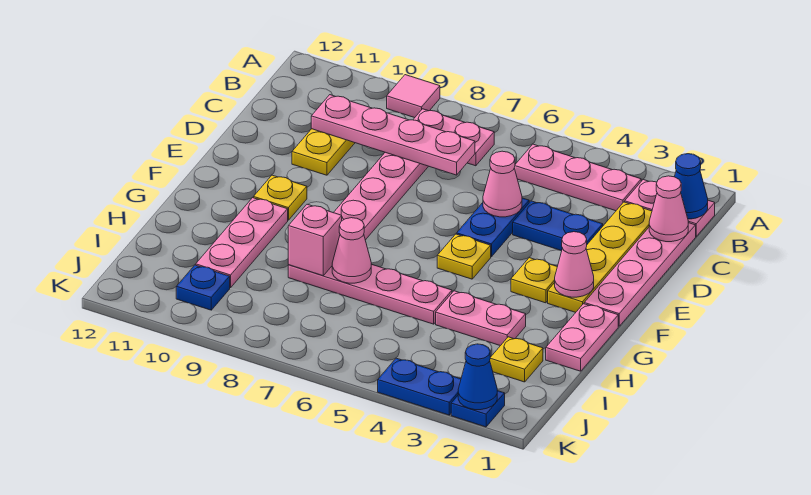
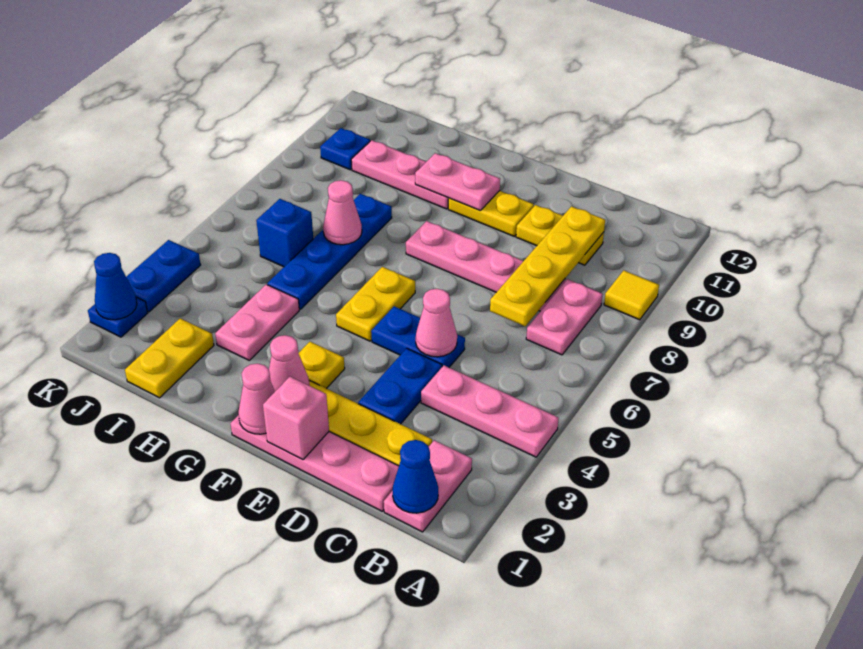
pink 1x1 tile [387,75,440,118] -> yellow 1x1 tile [604,270,659,320]
pink 1x3 plate [514,144,641,211] -> pink 1x3 plate turned to [421,365,559,457]
pink 1x1 cone [649,176,688,242] -> pink 1x1 cone moved to [238,363,275,434]
pink 1x4 plate [311,95,475,175] -> yellow 1x4 plate [490,206,605,326]
yellow 1x1 plate [437,234,491,279] -> yellow 1x2 plate [336,267,415,341]
yellow 1x1 plate [254,175,307,220] -> yellow 1x2 plate [448,191,534,236]
pink 1x2 plate [546,304,618,371] -> pink 1x2 plate moved to [415,153,500,211]
pink 1x4 plate [288,264,452,324] -> blue 1x4 plate [267,194,392,309]
pink 1x1 brick [288,204,342,276] -> pink 1x1 brick moved to [263,377,329,460]
yellow 1x1 plate [490,337,543,382] -> yellow 1x2 plate [125,318,214,398]
none -> blue 1x1 brick [256,199,313,267]

